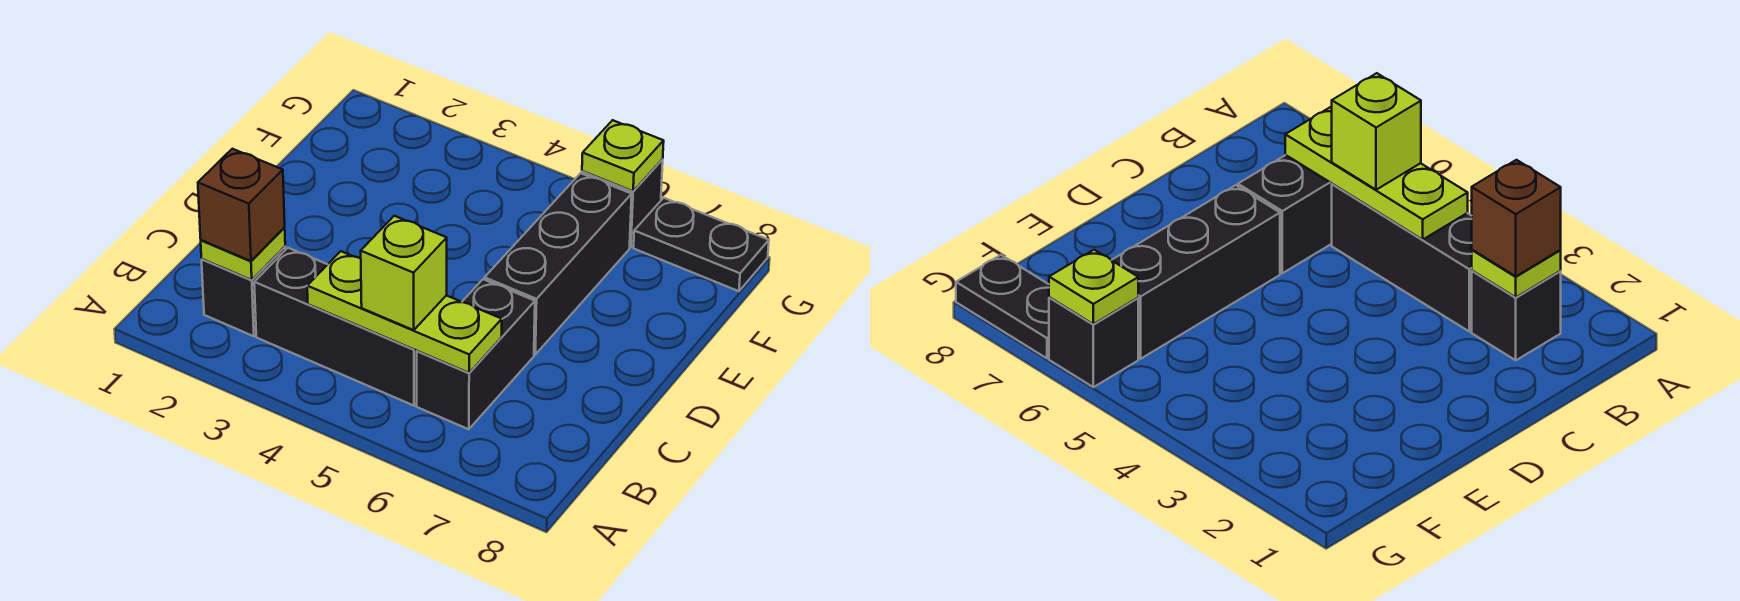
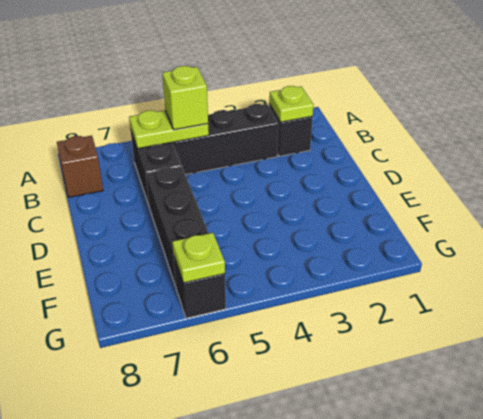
brown 1x1 brick [198,149,285,261] -> brown 1x1 brick moved to [57,136,103,197]
lime 1x3 plate [307,251,502,373] -> lime 1x2 plate [129,110,209,149]
black 1x2 plate [634,198,769,291] -> none

